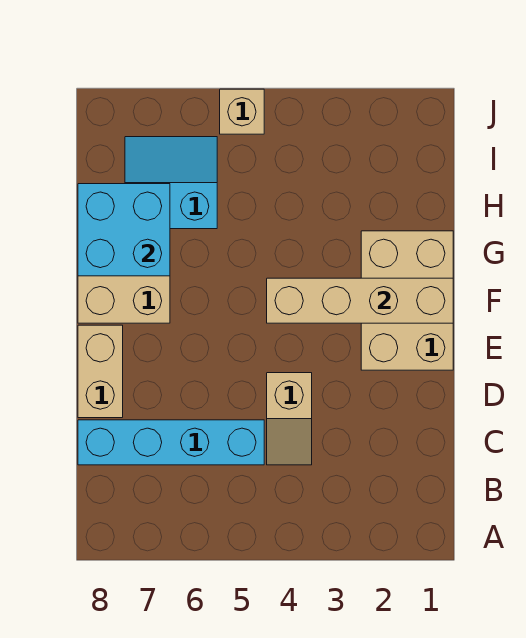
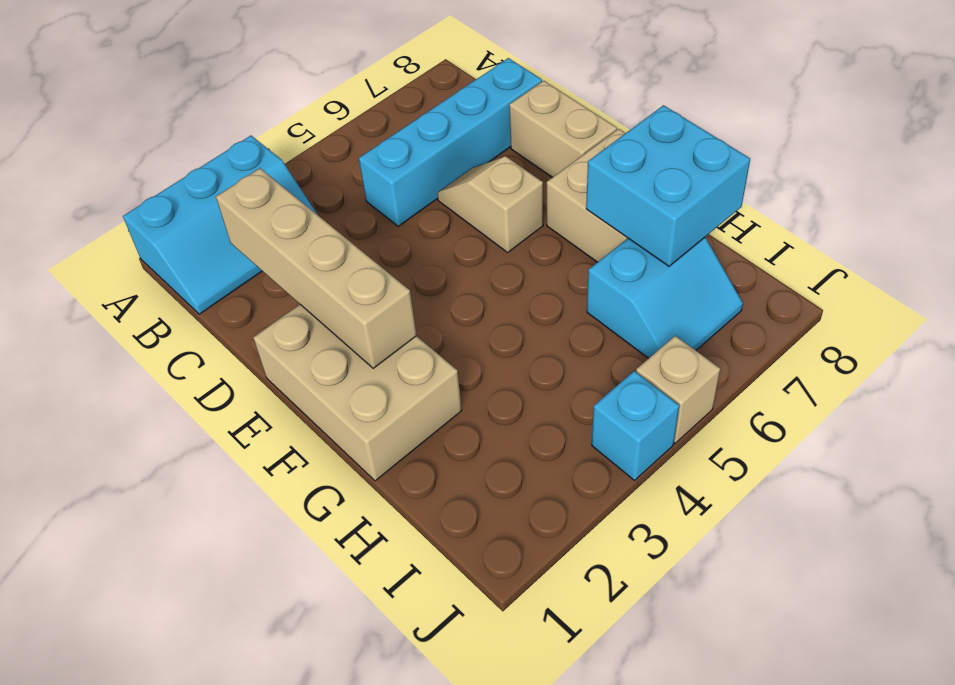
none -> cyan 2x3 slope [123,136,318,314]
tan 1x2 slope [267,373,312,465] -> tan 1x2 slope moved to [437,156,543,252]
tan 1x4 brick [267,278,453,323] -> tan 1x4 brick turned to [216,168,417,368]
none -> cyan 1x1 brick [592,371,679,480]

